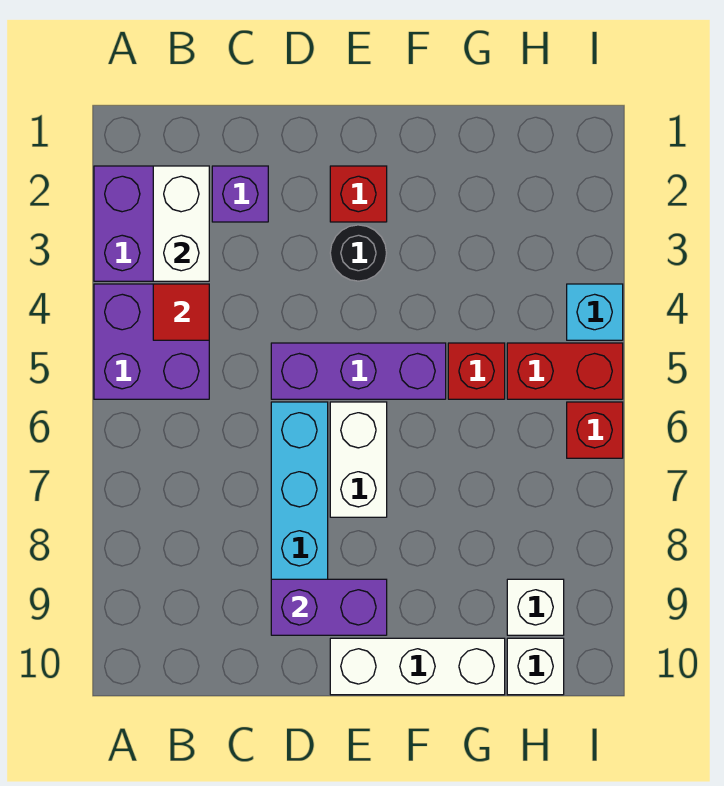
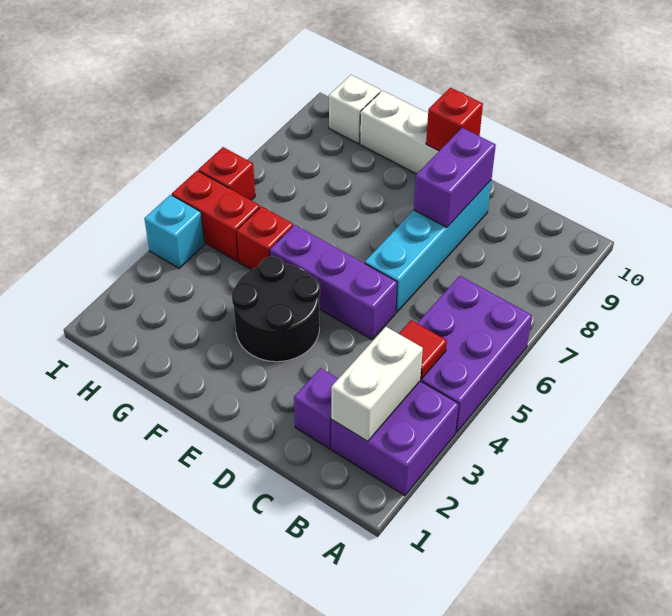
purple 2x2 brick [94,284,209,399] -> purple 2x3 brick [417,276,532,433]
purple 1x2 brick [271,579,387,635] -> purple 1x2 brick turned to [414,128,496,227]
red 1x1 brick [330,166,387,222] -> red 1x1 brick moved to [426,88,483,151]
black 1x1 round brick [330,225,386,281] -> black 2x2 round brick [231,257,320,362]
white 1x2 brick [330,402,387,517] -> none
white 1x1 brick [507,579,564,635] -> none

